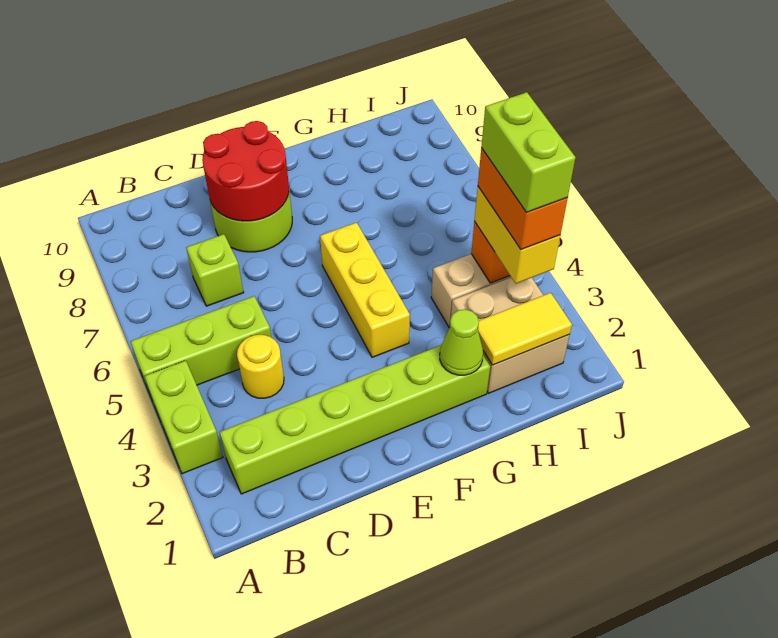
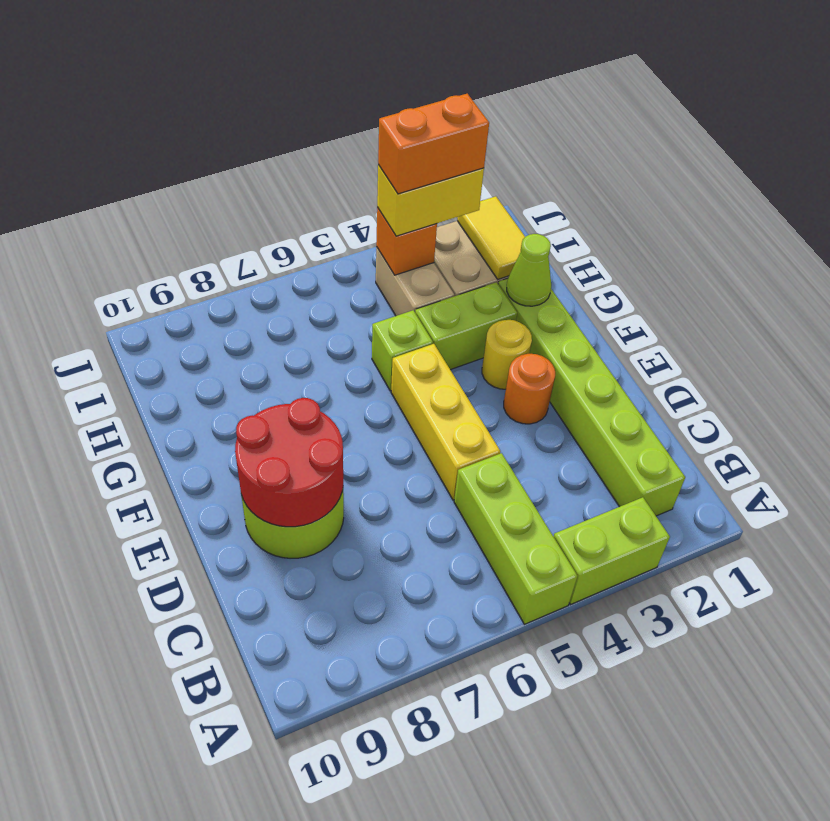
yellow 1x1 round brick [237,335,284,398] -> yellow 1x1 round brick moved to [482,320,532,389]
lime 1x1 brick [186,234,244,306] -> lime 1x1 brick moved to [372,310,433,391]
none -> orange 1x1 round brick [504,354,555,424]
yellow 1x3 brick [320,223,410,357] -> yellow 1x3 brick turned to [391,344,500,500]
lime 1x2 brick [481,92,576,213] -> lime 1x2 brick moved to [415,282,517,370]

